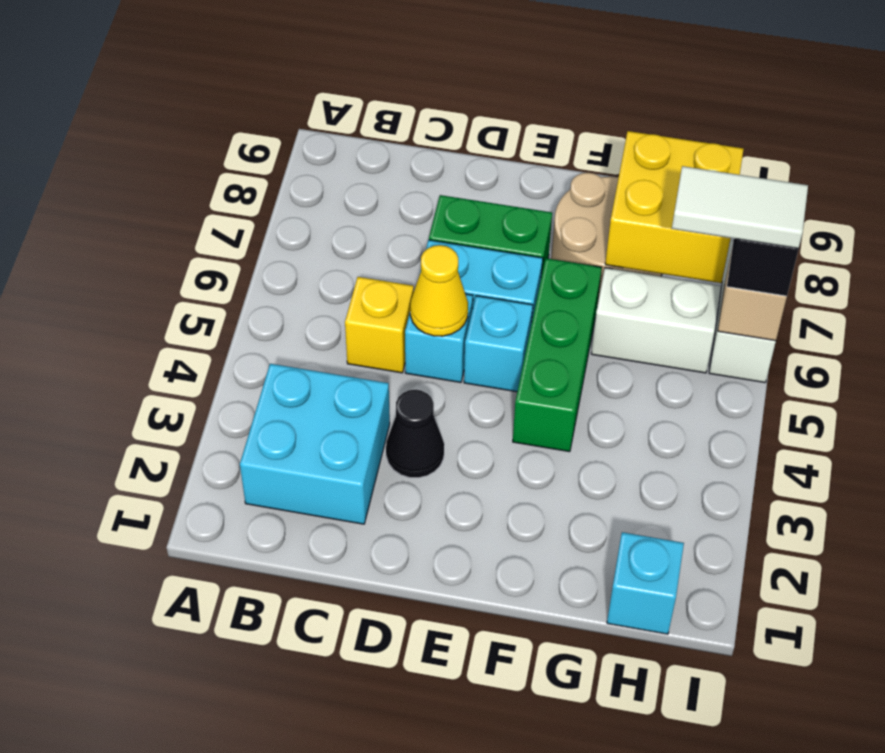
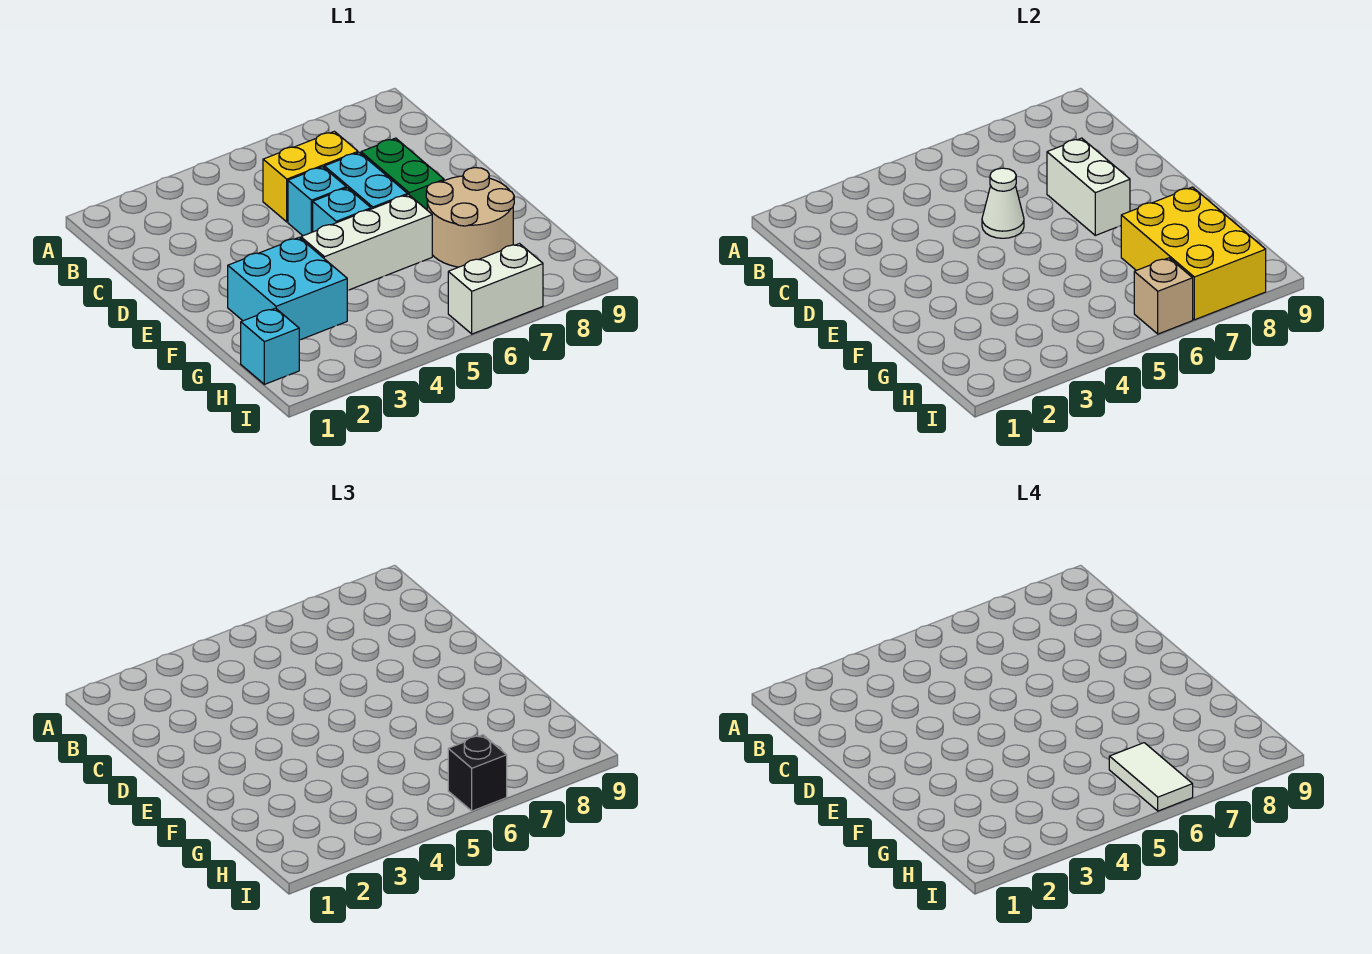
cyan 2x2 brick [240,364,390,524] -> cyan 2x2 brick moved to [228,238,347,340]
yellow 1x1 brick [345,277,414,373] -> yellow 1x2 brick [263,131,358,222]
black 1x1 cone [386,390,444,478] -> none
yellow 1x1 cone [410,245,468,336] -> white 1x1 cone [982,168,1024,238]
green 1x3 brick [513,258,602,452] -> white 1x3 brick [301,195,432,290]
white 1x2 brick [591,268,721,373] -> white 1x2 brick moved to [1047,138,1130,235]
yellow 2x2 brick [605,131,743,283] -> yellow 2x3 brick [1121,187,1266,320]

